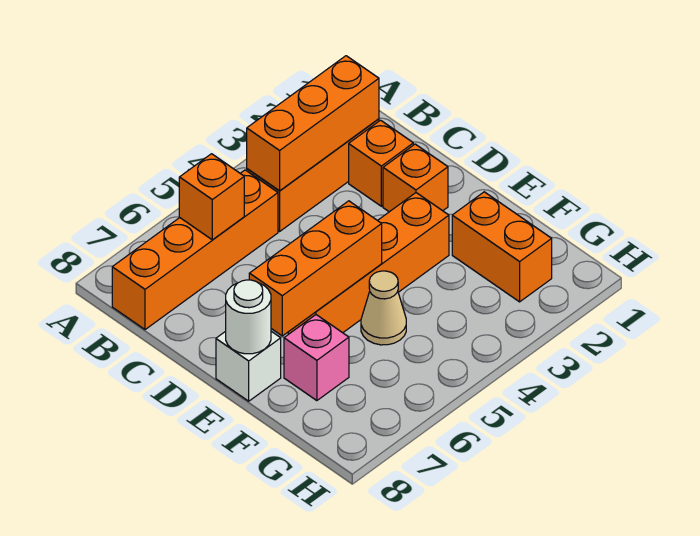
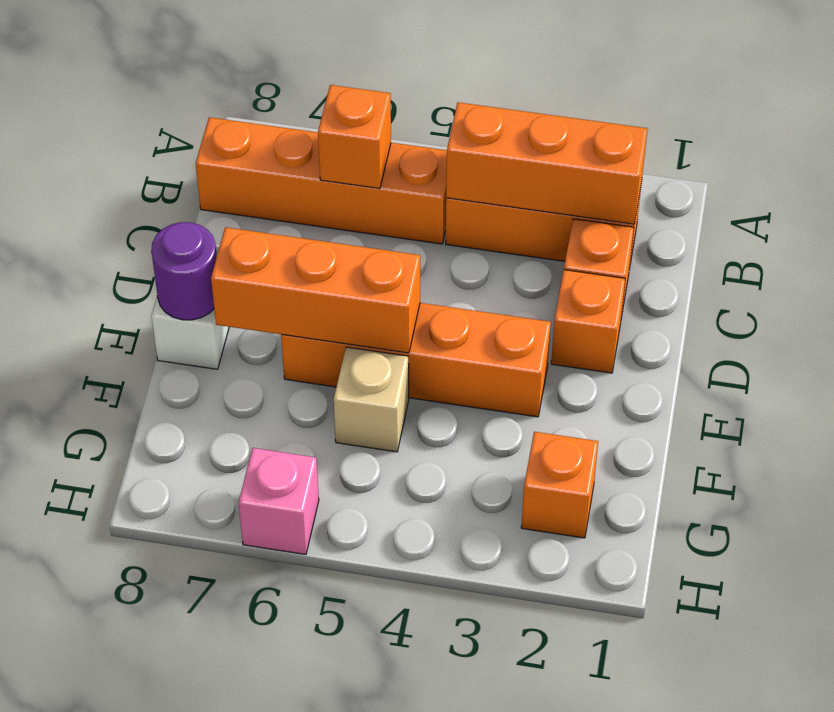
white 1x1 round brick [226,280,271,354] -> purple 1x1 round brick [151,222,217,320]
orange 1x2 brick [452,192,552,302] -> orange 1x1 brick [521,432,598,538]
tan 1x1 cone [361,271,406,345] -> tan 1x1 brick [334,347,409,452]
pink 1x1 brick [284,315,349,401] -> pink 1x1 brick moved to [239,448,319,555]

